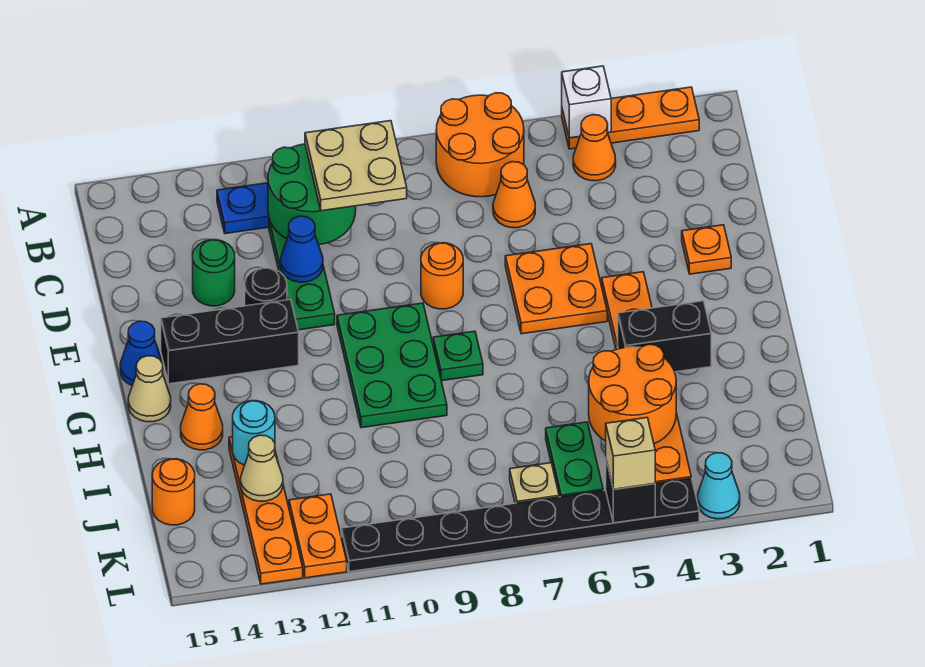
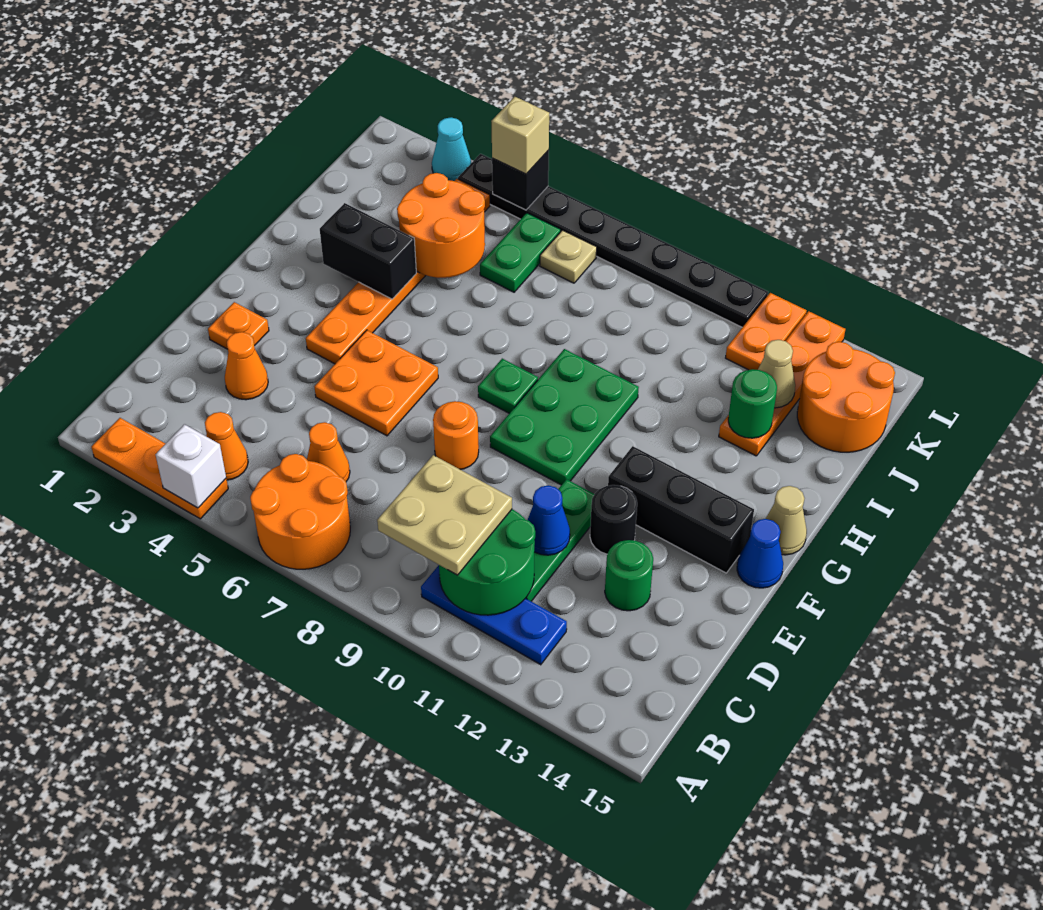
orange 1x1 cone [181,384,223,450] -> orange 1x1 cone moved to [225,332,268,400]
cyan 1x1 round brick [233,401,275,465] -> green 1x1 round brick [728,369,777,438]
orange 1x1 round brick [152,459,195,525] -> orange 2x2 round brick [797,342,895,452]

